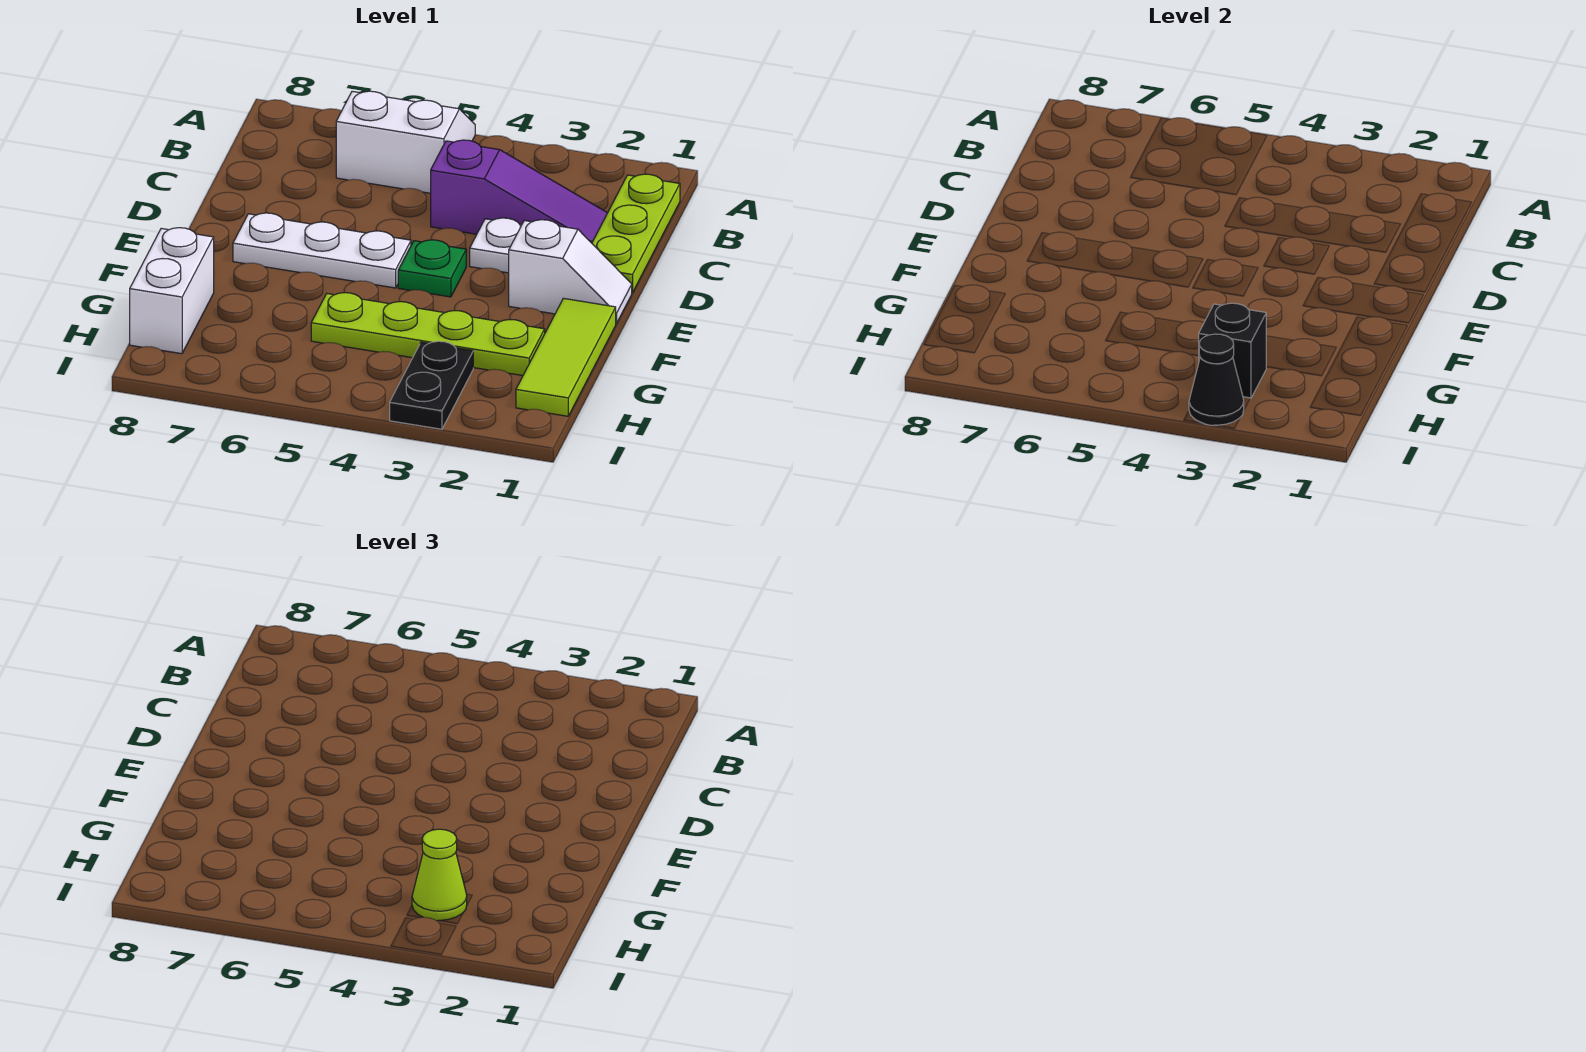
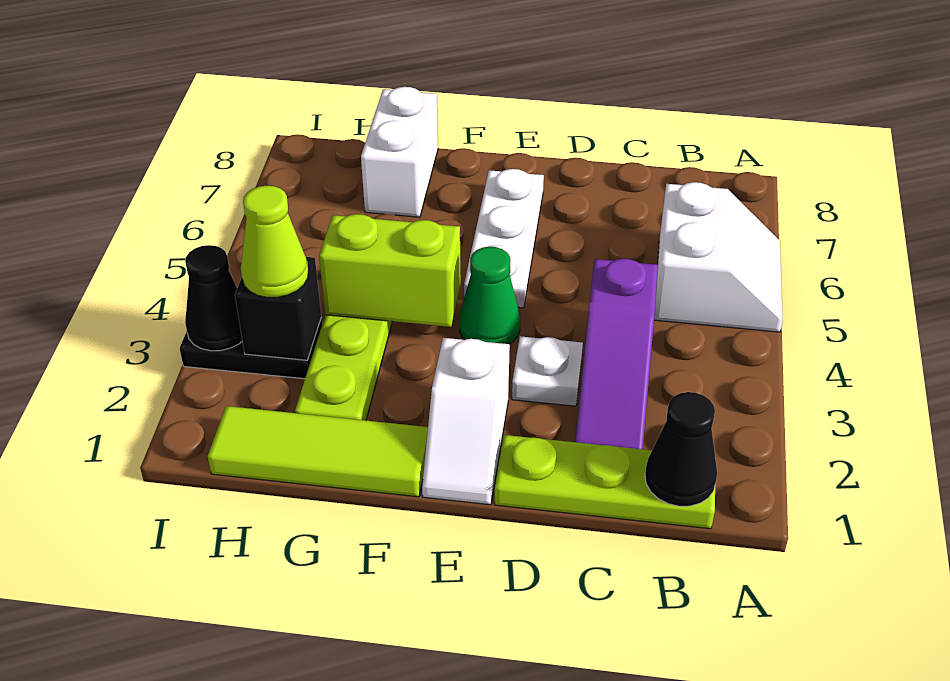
none -> black 1x1 cone [645,392,717,506]
green 1x1 plate [398,240,466,297] -> green 1x1 cone [459,247,520,344]
none -> lime 1x2 brick [319,214,461,327]
white 1x2 brick [130,228,214,354] -> white 1x2 brick turned to [361,87,438,217]

